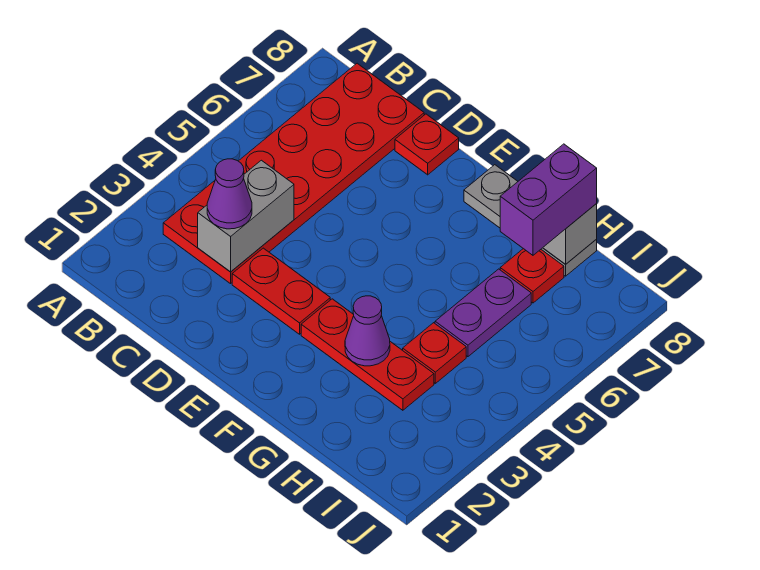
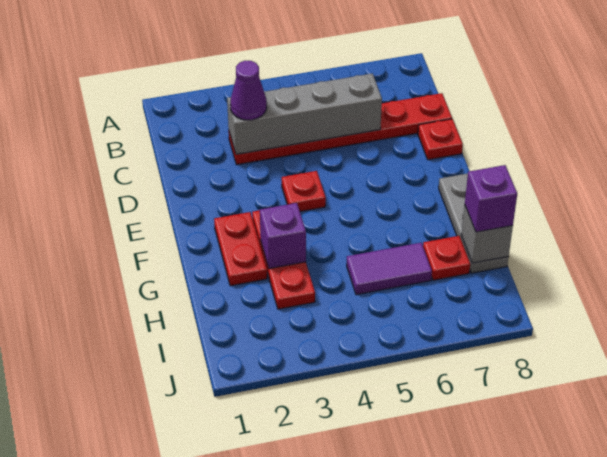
red 2x6 plate [163,63,424,284] -> red 1x6 plate [229,93,452,164]
grey 1x2 brick [198,160,294,272] -> grey 1x4 brick [227,74,382,154]
red 1x2 plate [232,248,330,334] -> red 1x2 plate moved to [214,212,267,286]
purple 1x1 cone [345,296,390,366] -> purple 1x1 brick [260,203,306,269]
red 1x1 plate [403,323,466,383] -> red 1x1 plate moved to [282,171,326,212]
purple 1x2 plate [435,269,531,357] -> purple 1x2 tile [347,243,432,295]
purple 1x2 brick [500,144,597,255] -> purple 1x1 brick [465,165,517,232]

